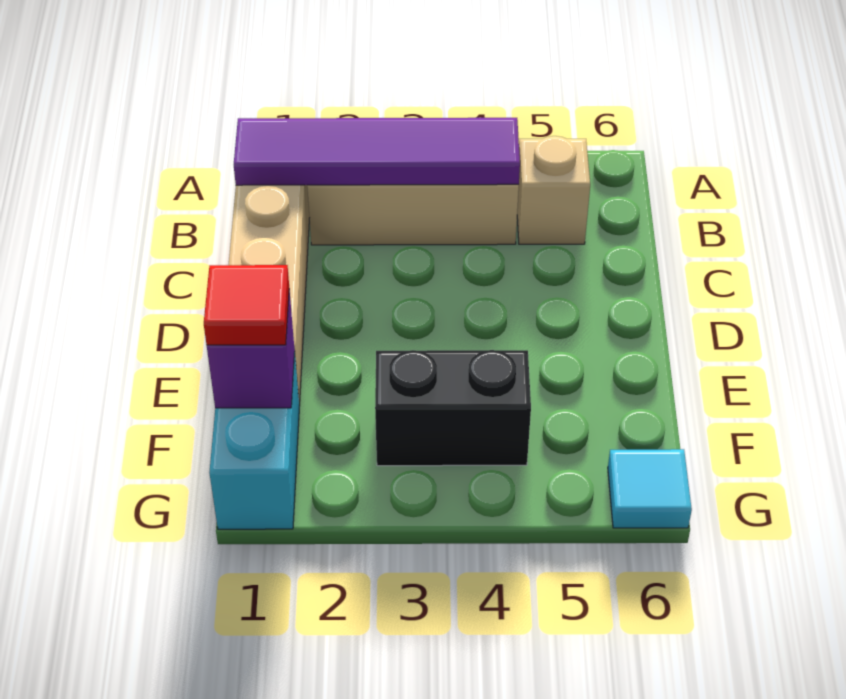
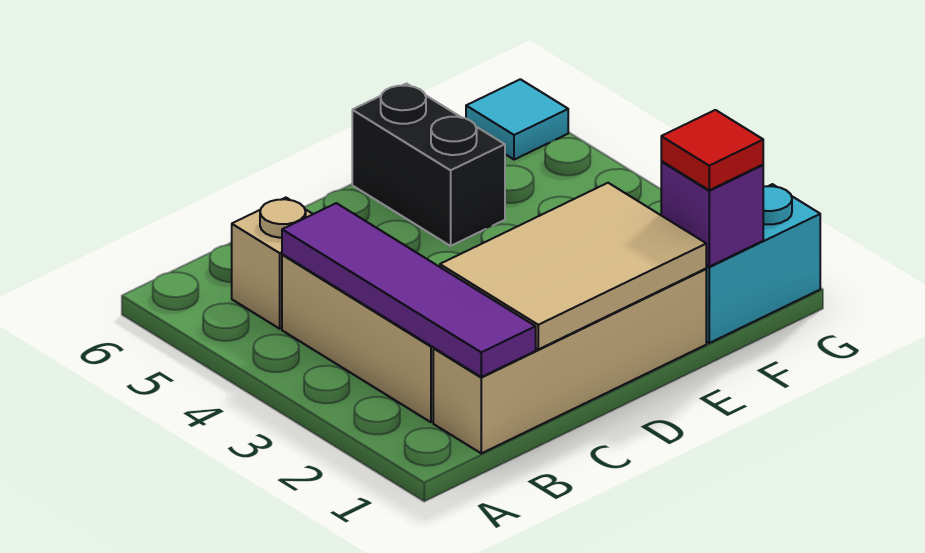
none -> tan 2x3 tile [440,183,706,349]
black 1x2 brick [375,350,531,466] -> black 1x2 brick moved to [352,84,505,246]

